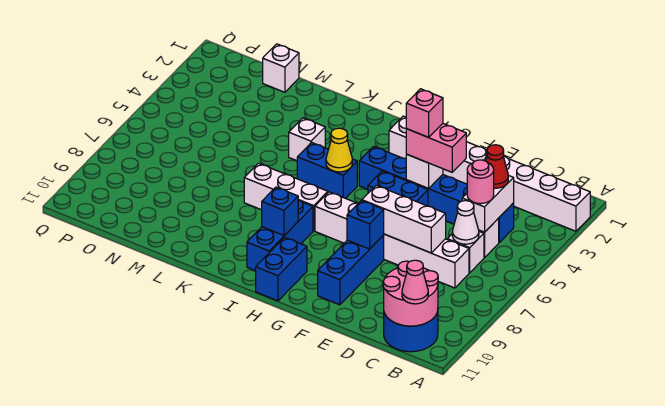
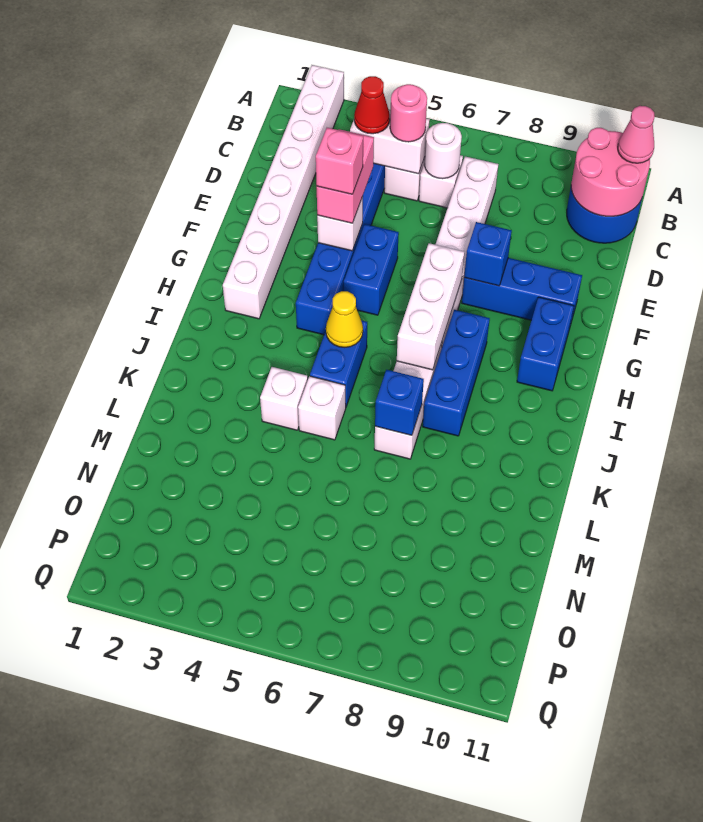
white 1x1 cone [452,201,479,244] -> white 1x1 round brick [425,123,462,179]
white 1x3 brick [362,185,446,253] -> white 1x3 brick moved to [397,243,464,370]
blue 1x2 brick [256,237,307,301] -> blue 1x2 brick turned to [517,297,574,391]
blue 1x3 brick [247,200,313,271] -> blue 1x3 brick turned to [423,310,490,436]
blue 1x1 brick [262,187,298,235] -> blue 1x1 brick moved to [375,370,424,435]
white 1x1 brick [263,44,299,92] -> white 1x1 brick moved to [298,376,346,440]

